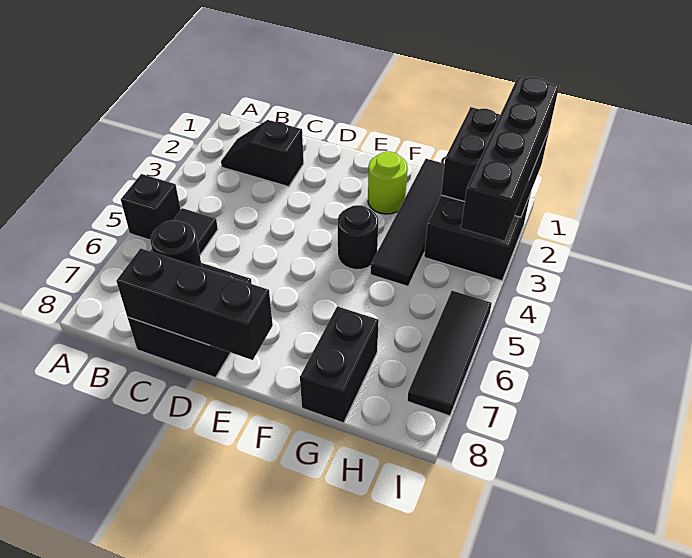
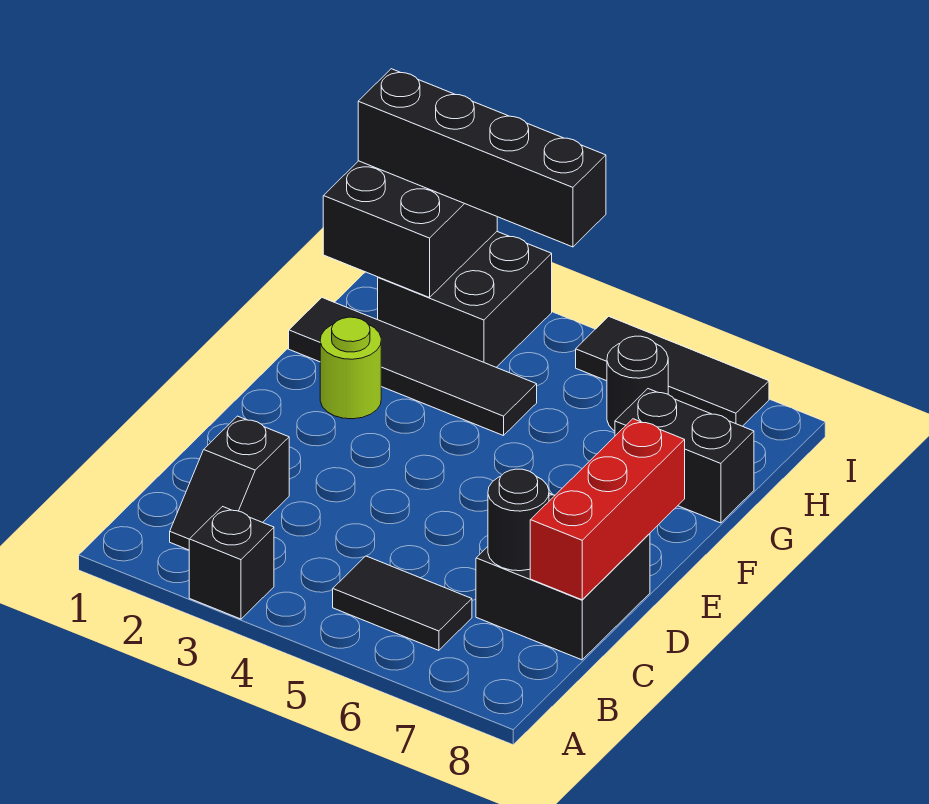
black 1x1 brick [121,174,181,240] -> black 1x1 brick moved to [189,507,274,619]
black 1x3 brick [116,248,273,360] -> red 1x3 brick [530,419,685,600]
black 1x1 round brick [338,205,378,270] -> black 1x1 round brick moved to [607,336,668,431]

